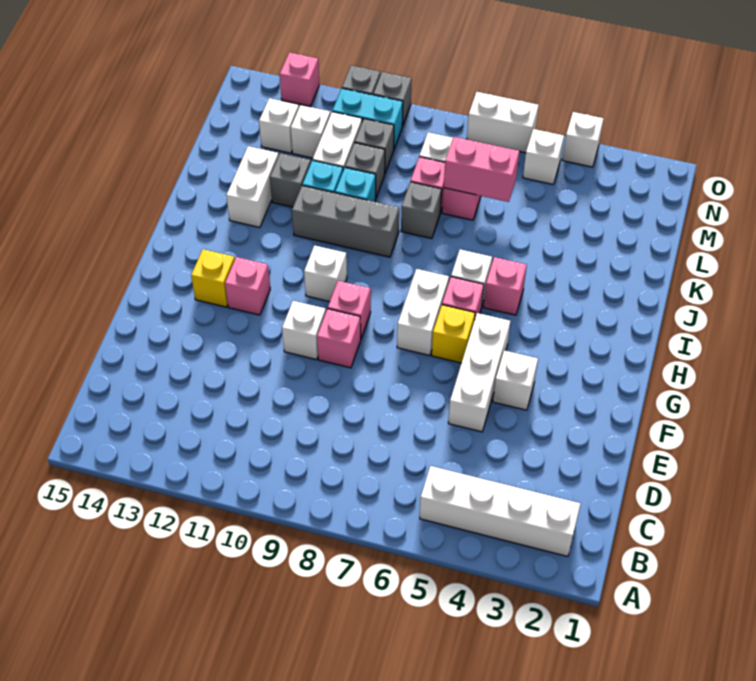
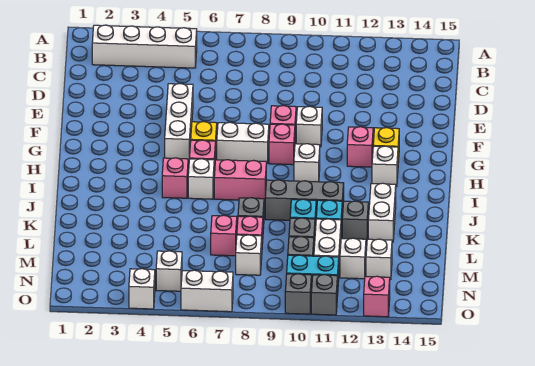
white 1x1 brick [493,350,538,410] -> white 1x1 brick moved to [372,146,398,187]
white 1x2 brick [397,269,449,356] -> white 1x2 brick turned to [217,122,269,164]
pink 1x2 brick [444,137,519,202] -> pink 1x2 brick moved to [214,160,266,201]

